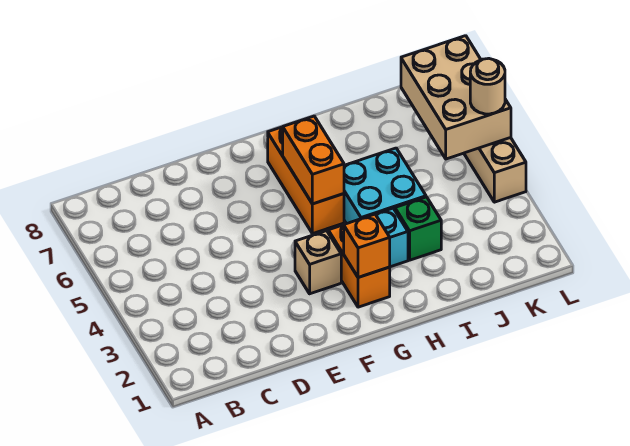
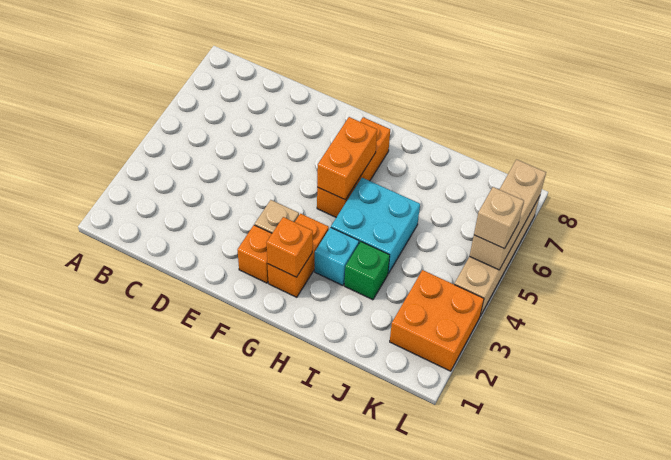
none -> orange 1x1 brick [238,225,272,283]
none -> orange 2x2 brick [390,270,484,371]
tan 2x3 brick [401,36,511,159] -> tan 1x3 brick [470,159,546,270]
tan 1x1 round brick [470,58,505,114] -> tan 1x1 brick [474,187,524,249]

